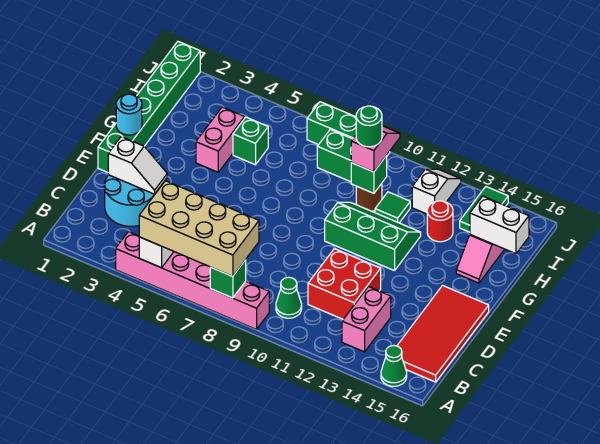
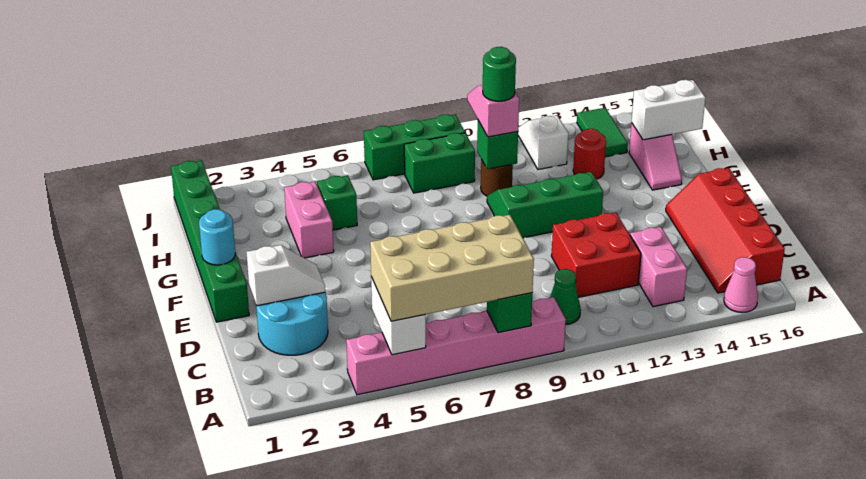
green 1x1 cone [381,345,407,386] -> pink 1x1 cone [724,257,758,313]
red 2x4 tile [397,286,489,382] -> red 2x4 slope [666,168,785,293]
green 1x1 tile [375,192,410,223] -> none

